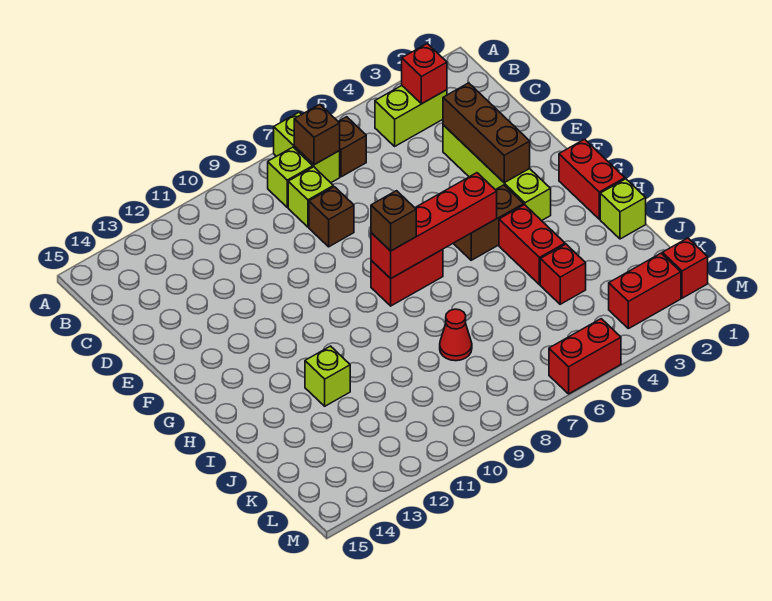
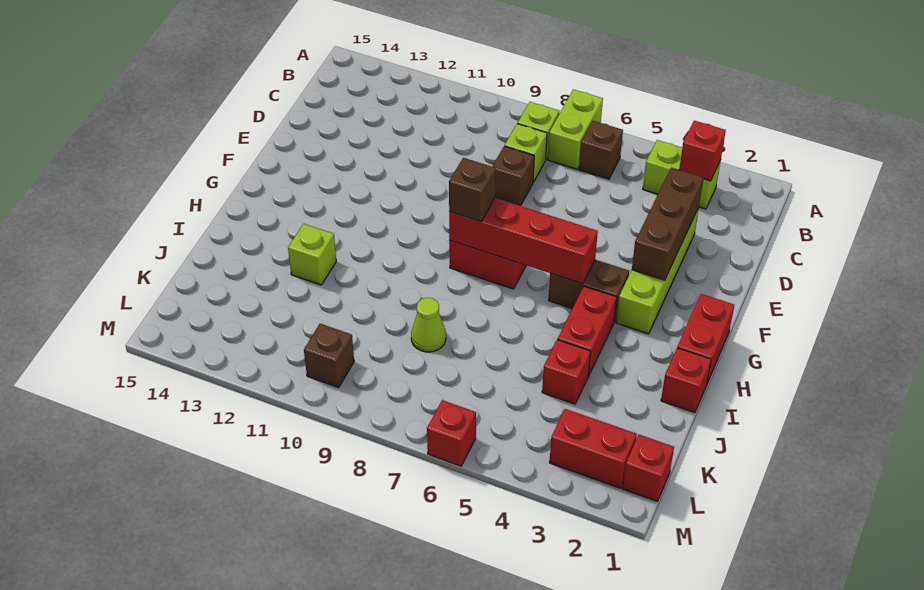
brown 1x1 brick [294,104,340,165] -> brown 1x1 brick moved to [304,324,354,387]
lime 1x1 brick [600,179,646,239] -> red 1x1 brick [661,348,711,413]
red 1x1 cone [440,309,472,361] -> lime 1x1 cone [411,298,446,352]
red 1x2 brick [549,319,621,394] -> red 1x1 brick [427,400,476,466]

